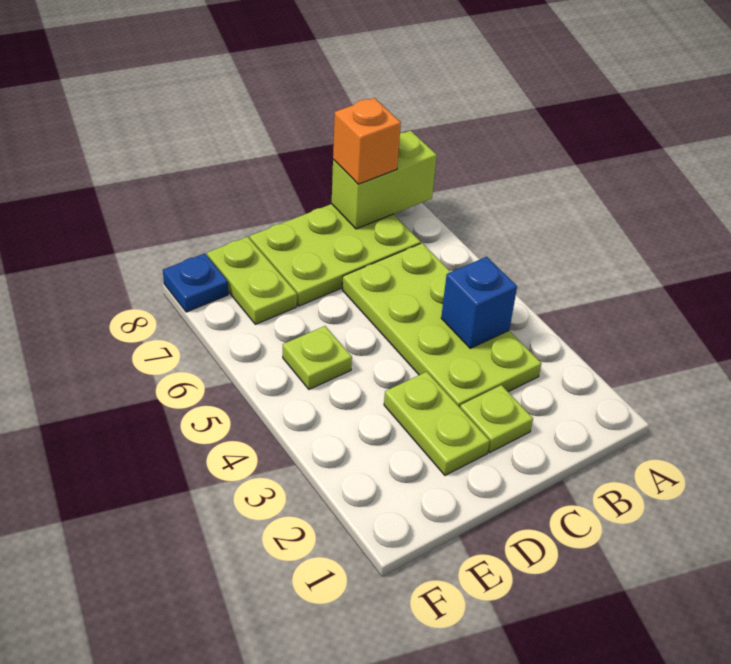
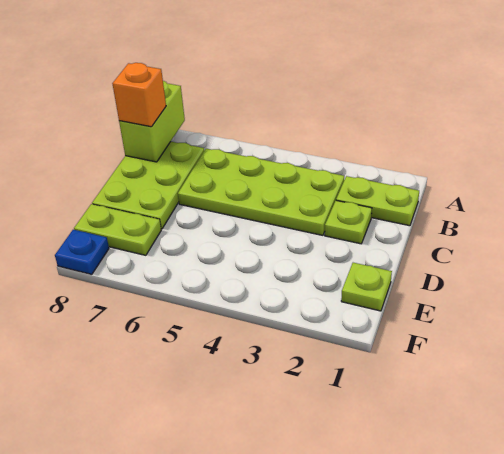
blue 1x1 brick [441,257,517,348] -> none
lime 1x2 plate [384,372,489,475] -> lime 1x2 plate moved to [336,176,419,226]
lime 1x1 plate [283,326,352,389] -> lime 1x1 plate moved to [341,263,392,311]

